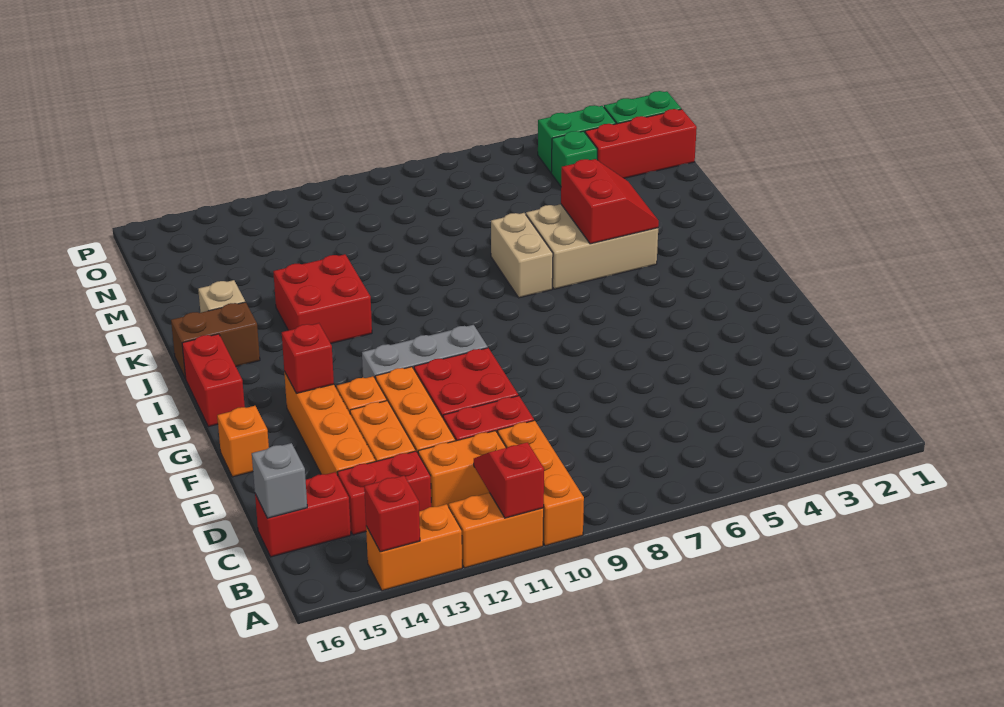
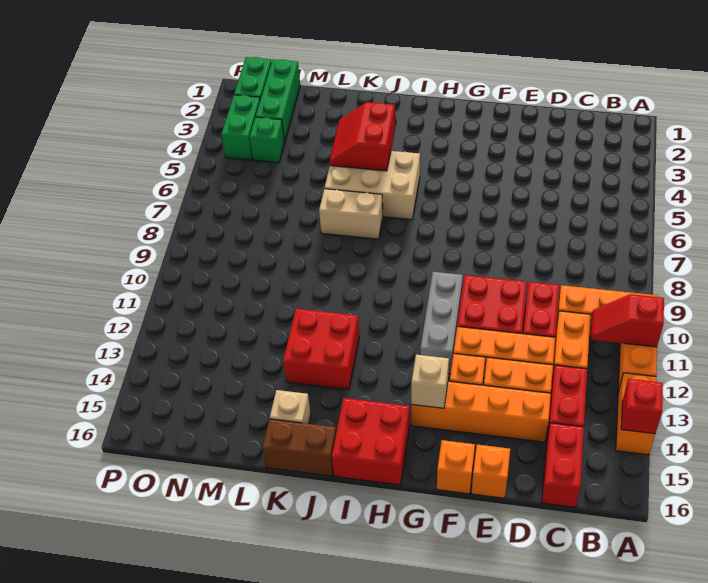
grey 1x1 brick [252,443,307,518] -> none
none -> orange 1x1 brick [472,445,510,498]
red 1x1 brick [282,323,334,393] -> tan 1x1 brick [411,355,449,408]
red 1x2 brick [182,334,245,427] -> red 2x2 brick [332,398,410,485]
tan 2x3 brick [526,204,658,289] -> tan 2x3 brick turned to [325,151,420,220]
red 2x2 slope [561,159,659,244] -> red 2x2 slope turned to [329,102,395,171]
brown 1x2 brick [171,302,260,378] -> brown 1x2 brick turned to [263,419,336,476]
red 1x3 brick [585,109,697,178] -> green 1x3 brick [256,59,300,142]

